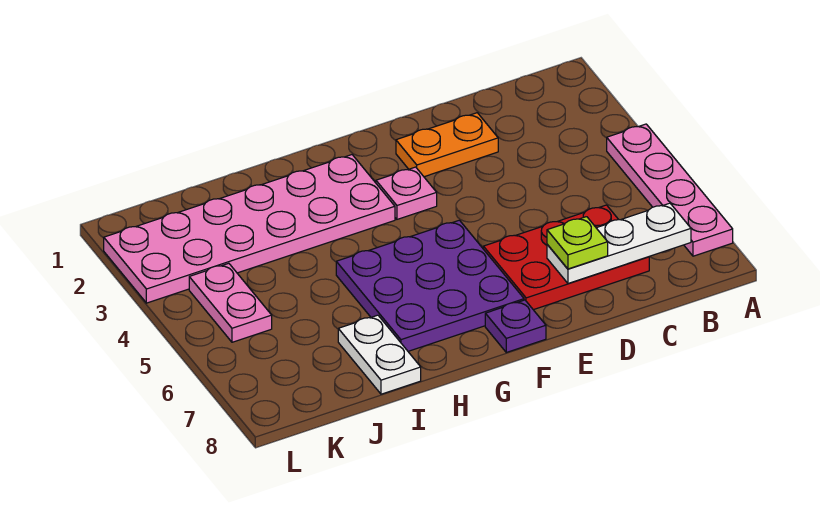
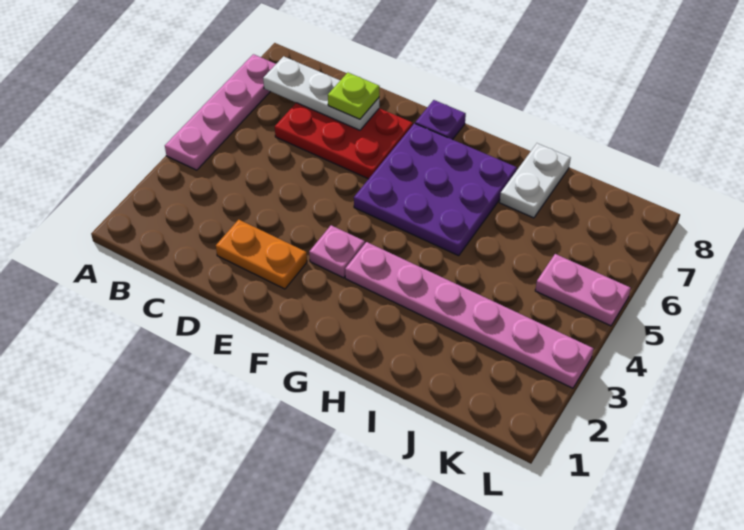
pink 2x6 plate [104,155,395,303] -> pink 1x6 plate [345,242,594,388]
pink 1x2 plate [189,263,272,342] -> pink 1x2 plate turned to [535,254,631,326]

